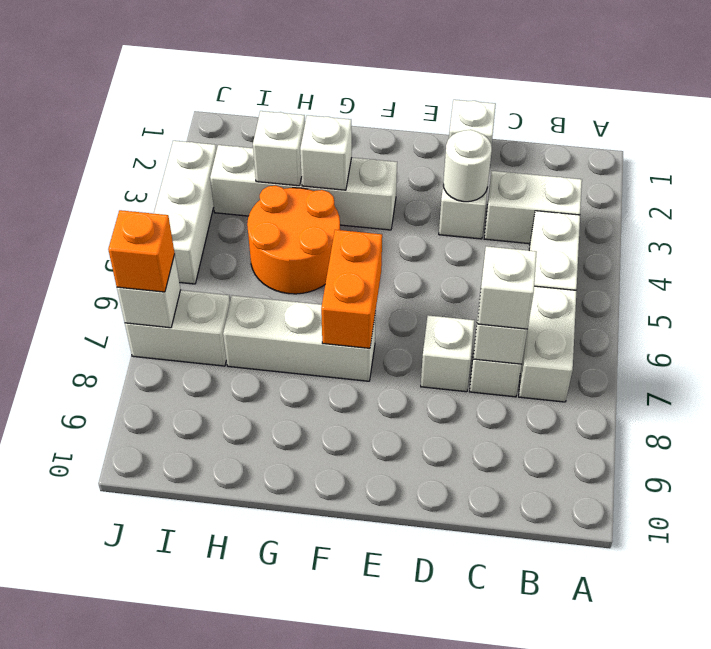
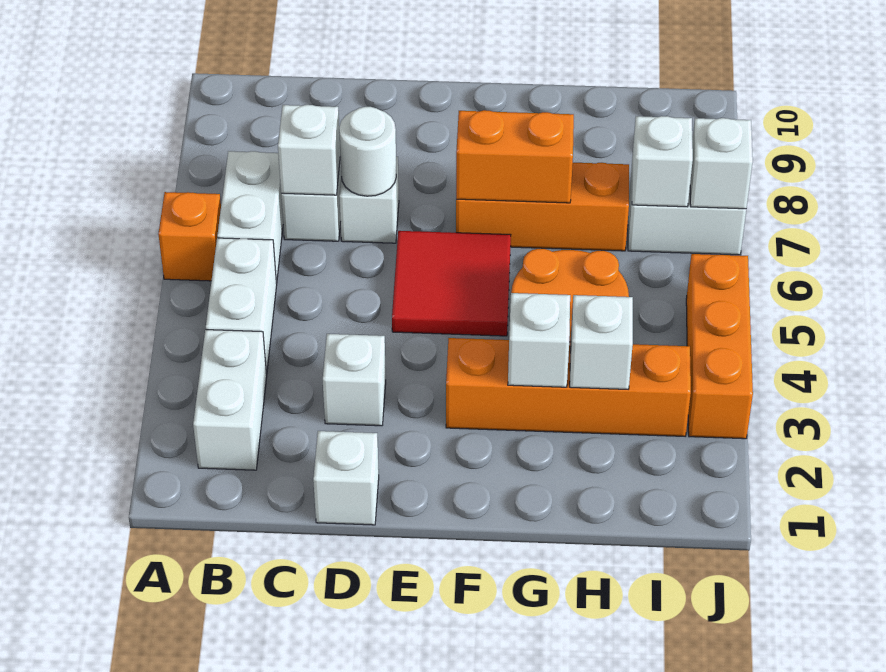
white 1x2 brick [484,171,582,244] -> white 1x2 brick turned to [193,330,267,470]
white 1x1 brick [478,246,537,329] -> white 1x1 brick moved to [632,116,693,207]
white 1x1 round brick [443,130,492,202] -> white 1x1 round brick moved to [339,107,396,196]
none -> red 2x2 tile [392,231,511,336]
white 1x4 brick [210,145,397,230] -> orange 1x4 brick [446,338,691,436]
orange 1x2 brick [321,230,382,348] -> orange 1x2 brick turned to [456,110,574,203]
white 1x3 brick [223,295,376,381] -> orange 1x3 brick [456,163,629,251]
white 1x3 brick [154,141,217,284] -> orange 1x3 brick [686,254,753,439]
orange 1x1 brick [108,210,175,292] -> orange 1x1 brick moved to [158,192,221,281]

